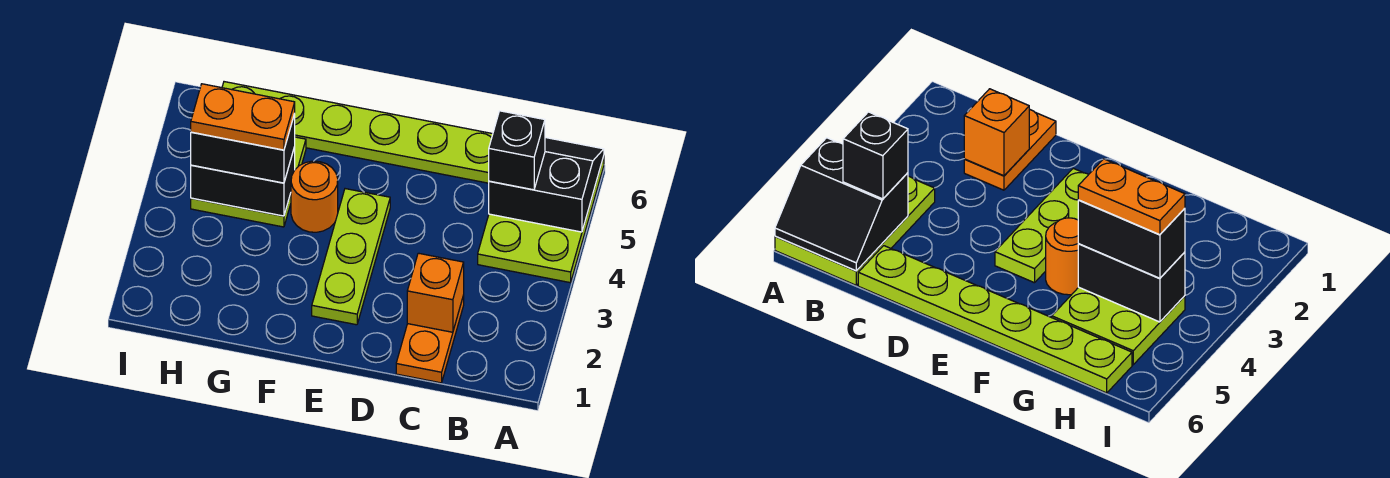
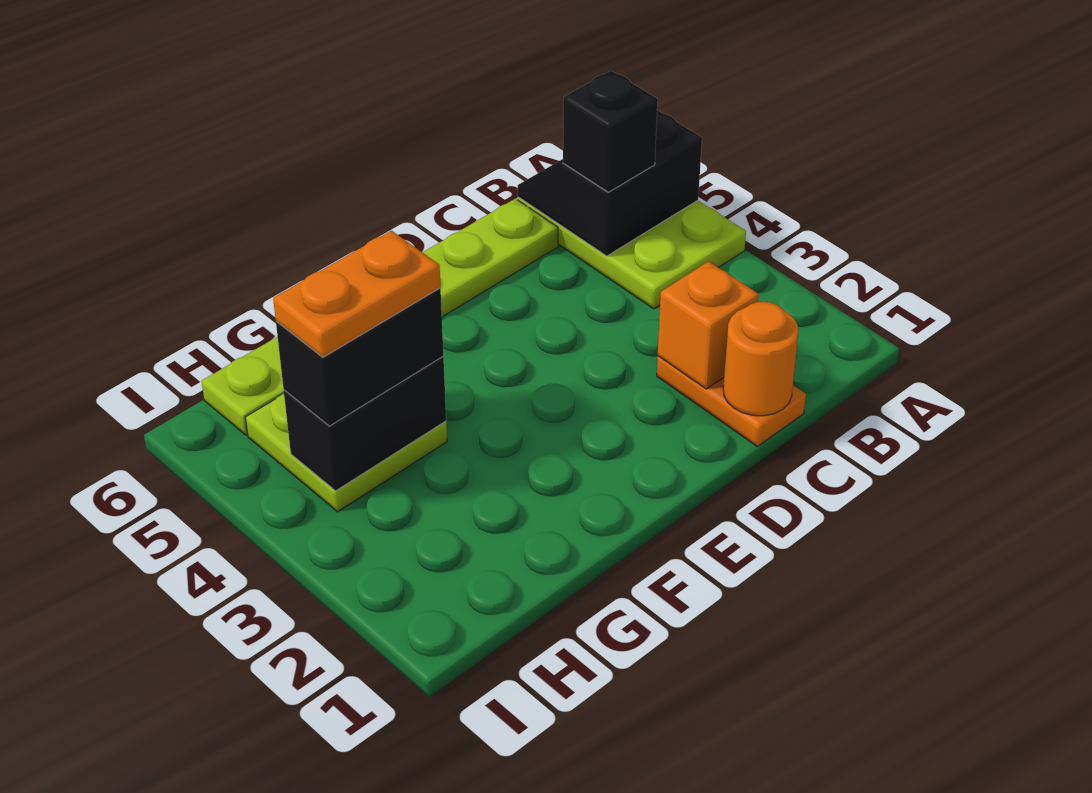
lime 1x3 plate [312,189,390,325] -> none
orange 1x1 round brick [291,161,338,232] -> orange 1x1 round brick moved to [723,302,798,416]

